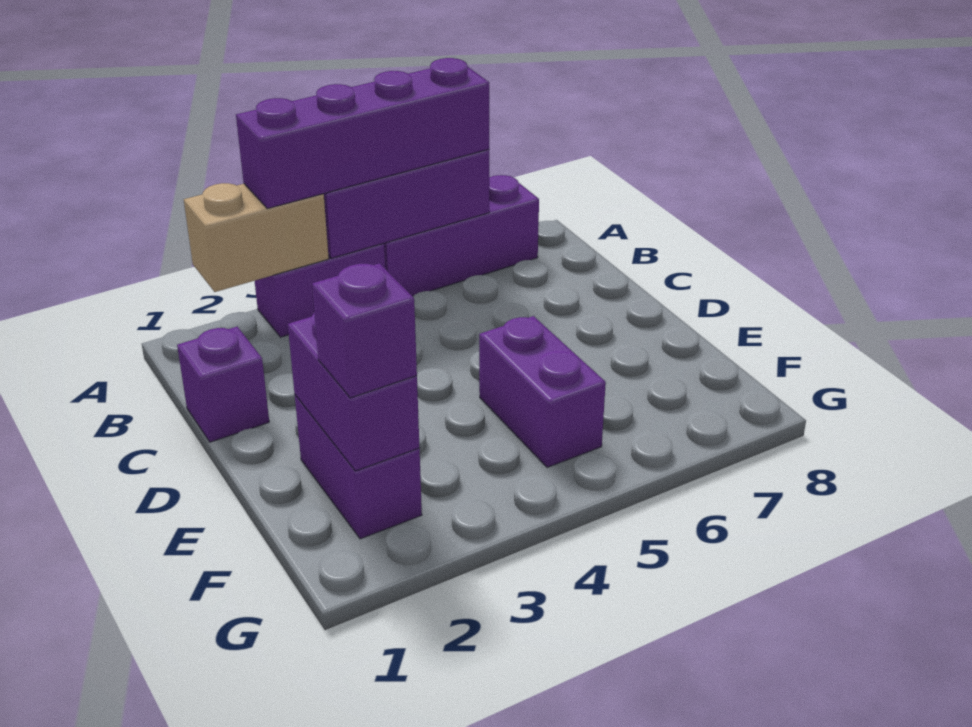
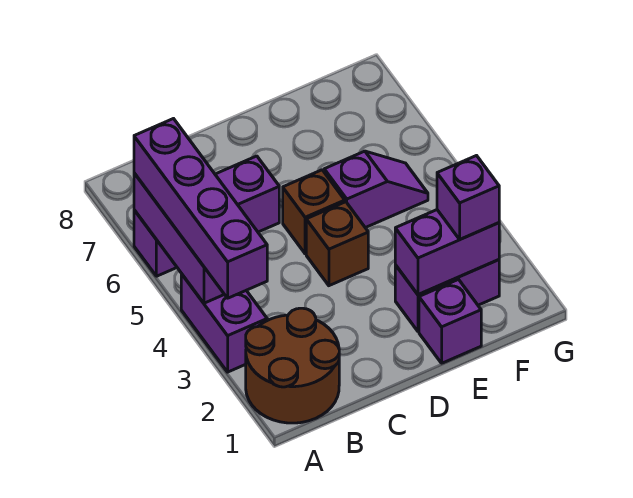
none -> brown 2x2 round brick [246,308,339,423]
tan 1x2 brick [184,183,329,292] -> none
purple 1x3 brick [384,175,539,296] -> purple 1x3 brick turned to [134,156,279,276]
purple 1x1 brick [177,327,269,442] -> purple 1x1 brick moved to [419,280,481,363]
none -> brown 1x1 brick [306,202,368,286]
none -> brown 1x1 brick [283,170,345,254]
purple 1x2 brick [479,316,606,467] -> purple 1x2 slope [324,151,428,228]

